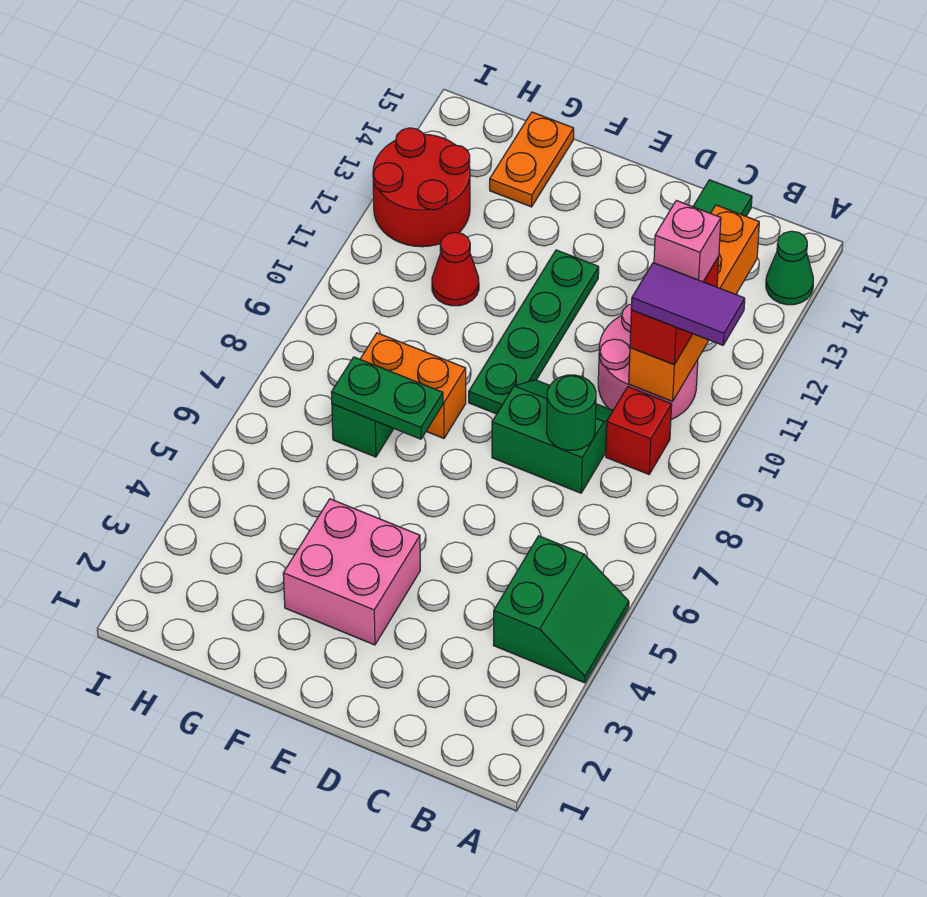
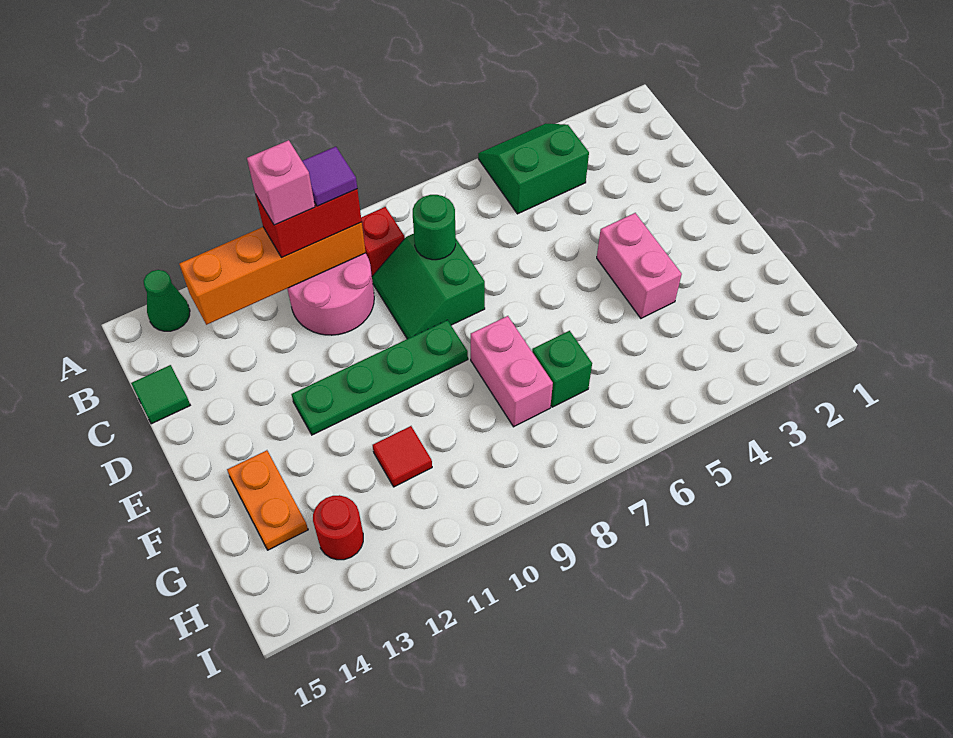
purple 1x2 tile [631,263,745,345] -> purple 1x1 tile [302,147,357,206]
pink 2x2 brick [283,499,420,645] -> pink 1x2 brick [597,213,682,318]
green 1x2 plate [331,357,443,439] -> none
orange 1x2 brick [360,333,466,438] -> pink 1x2 brick [471,316,553,427]
red 1x1 cone [432,232,479,306] -> red 1x1 tile [373,426,432,487]
orange 1x2 plate [490,112,574,207] -> orange 1x2 plate turned to [227,450,308,550]
red 2x2 round brick [373,128,470,247] -> red 1x1 round brick [313,495,363,560]

